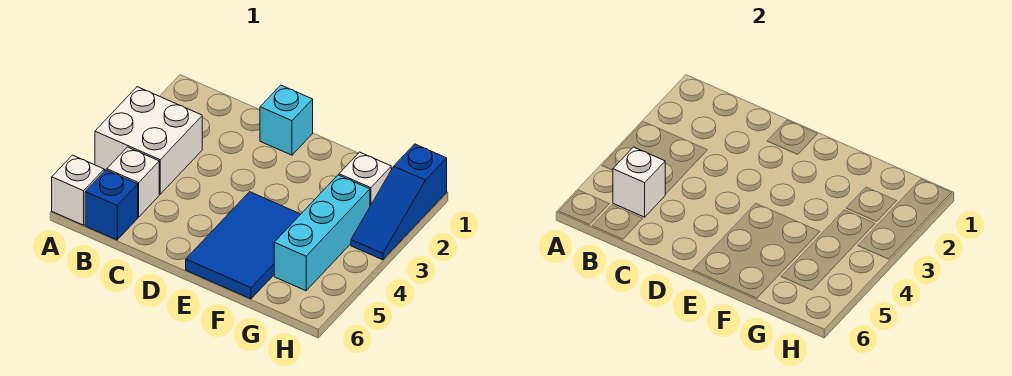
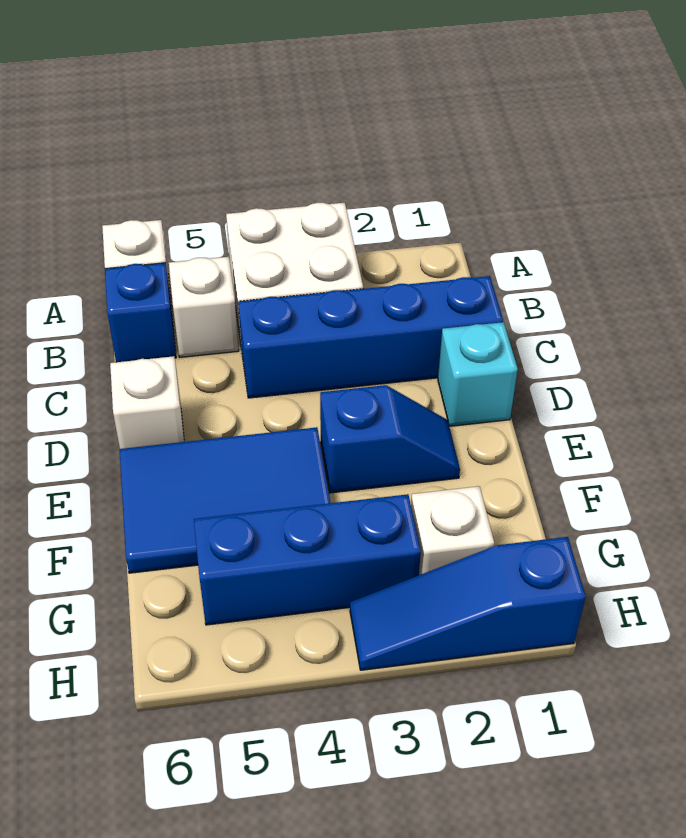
white 1x1 brick [613,147,666,217] -> white 1x1 brick moved to [110,356,184,449]
none -> blue 1x4 brick [238,276,503,398]
none -> blue 1x2 slope [320,385,460,493]
cyan 1x3 brick [274,175,370,291] -> blue 1x3 brick [194,494,421,625]

